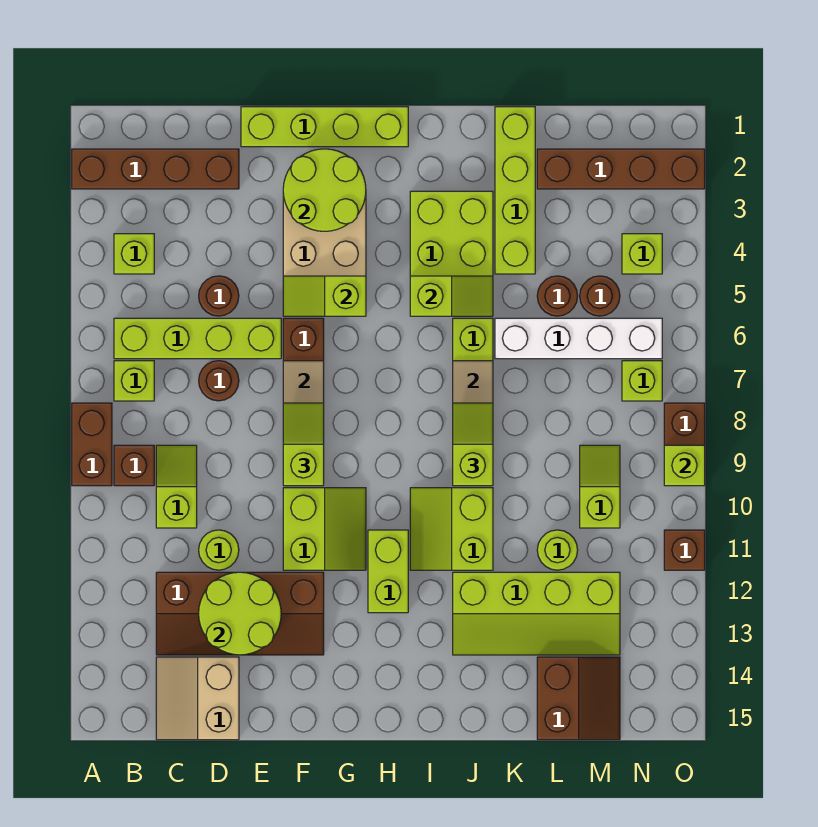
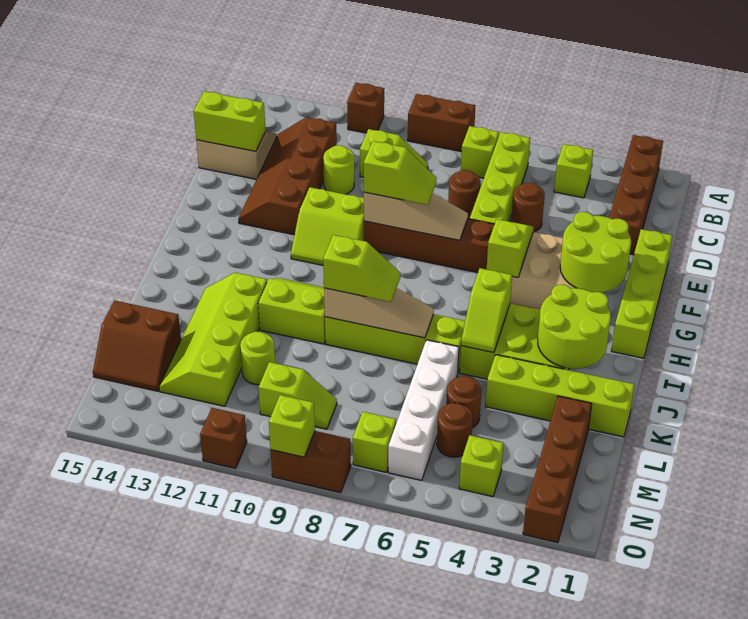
brown 1x1 brick [114,445,154,486] -> brown 1x1 brick moved to [347,83,384,133]
lime 2x2 round brick [199,572,281,655] -> lime 2x2 round brick moved to [538,285,611,369]
lime 1x2 brick [368,530,408,613] -> lime 1x2 brick moved to [194,91,266,151]

